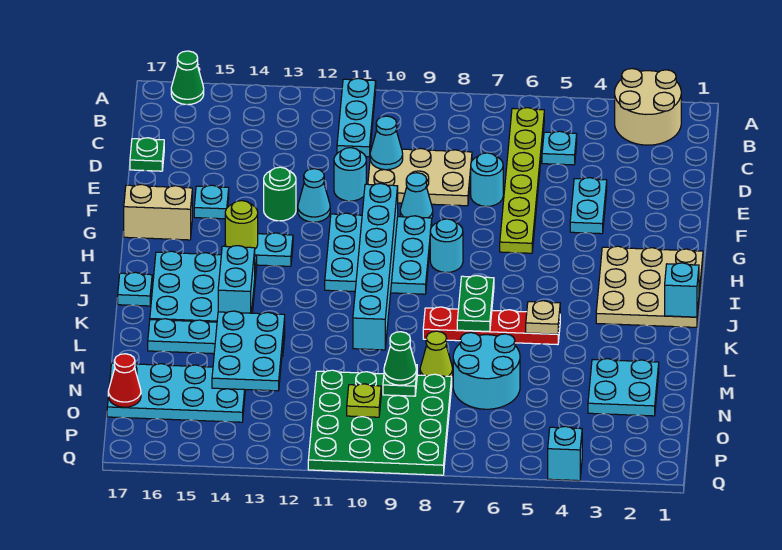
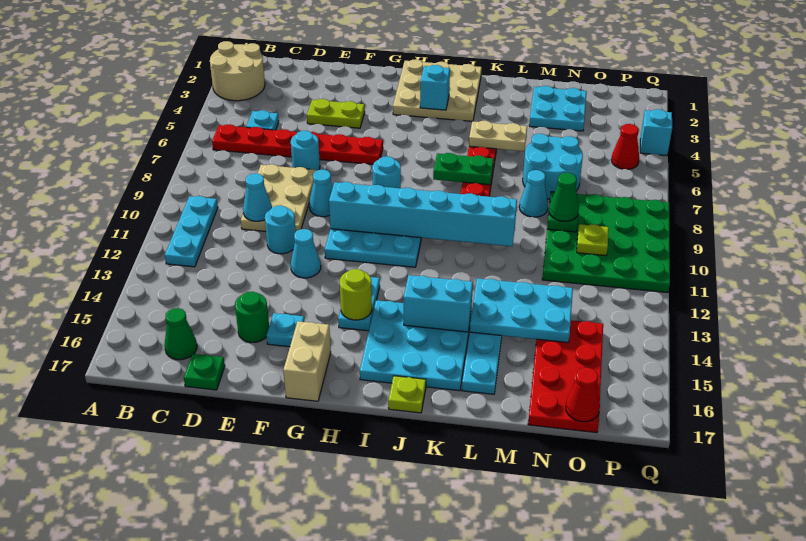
cyan 1x3 plate [337,78,376,157] -> cyan 1x3 plate turned to [165,196,218,267]
green 1x1 cone [171,51,204,105] -> green 1x1 cone moved to [164,308,197,360]
lime 1x6 plate [500,108,544,253] -> red 1x6 plate [212,124,383,164]
cyan 1x2 plate [570,178,607,234] -> lime 1x2 plate [307,99,365,128]
green 1x1 round brick [264,167,296,221] -> green 1x1 round brick moved to [235,292,269,343]
cyan 1x1 brick [665,263,699,317] -> cyan 1x1 brick moved to [420,65,450,110]
cyan 1x1 plate [118,272,152,306] -> lime 1x1 plate [388,376,426,413]
tan 1x1 plate [526,301,560,334] -> tan 1x2 plate [469,121,527,151]
lime 1x1 cone [420,331,453,377] -> cyan 1x1 cone [519,170,548,217]
cyan 2x4 plate [107,363,245,422] -> red 2x4 plate [528,320,603,433]
none -> red 1x1 cone [611,124,639,169]

